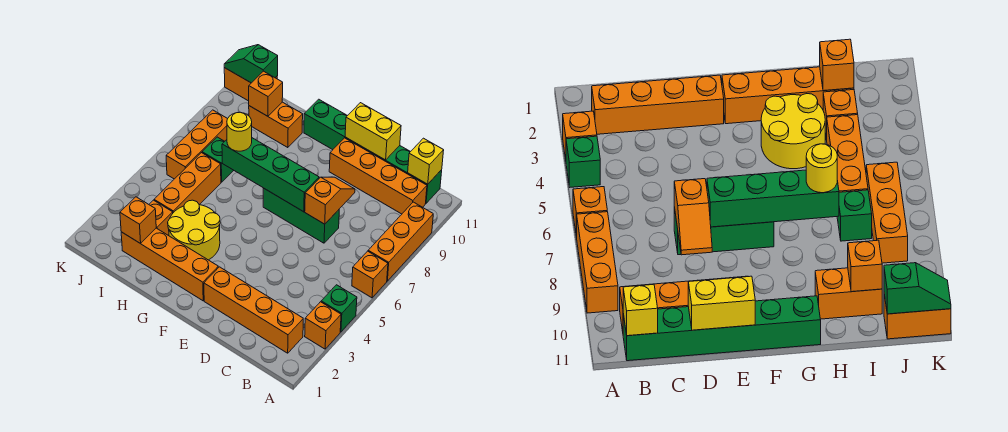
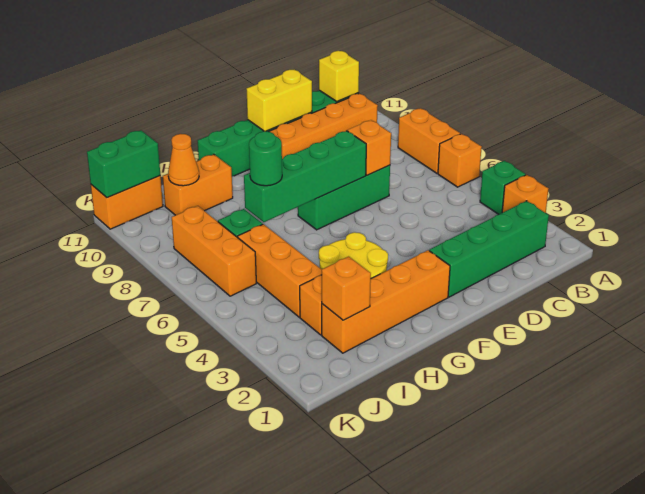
orange 1x3 brick [368,202,433,281] -> orange 1x2 brick [398,108,460,173]
orange 1x4 brick [204,267,303,353] -> green 1x4 brick [429,201,549,297]
yellow 1x1 round brick [227,112,252,151] -> green 1x1 round brick [249,131,282,186]
orange 1x1 brick [249,71,283,116] -> orange 1x1 cone [168,134,199,186]
green 1x2 slope [224,45,278,83] -> green 1x2 brick [87,130,160,198]

